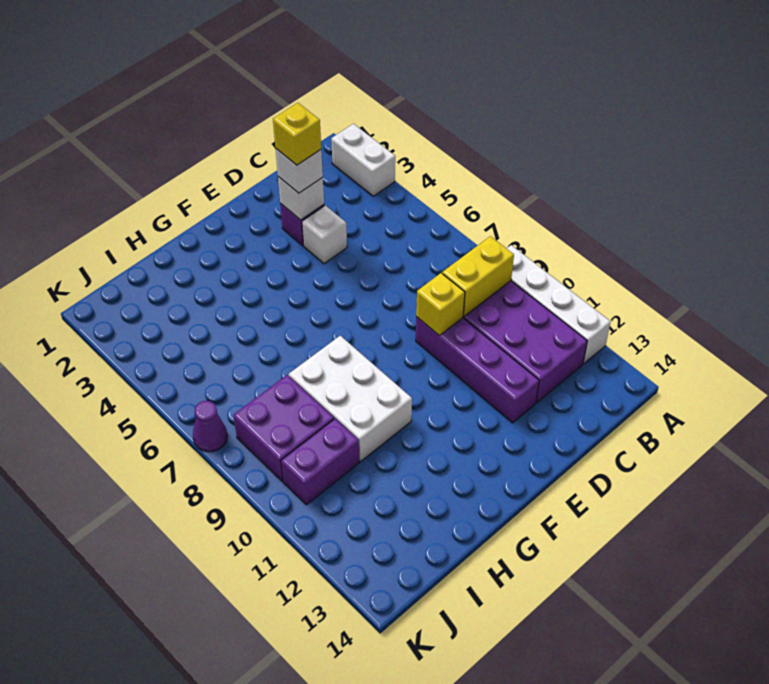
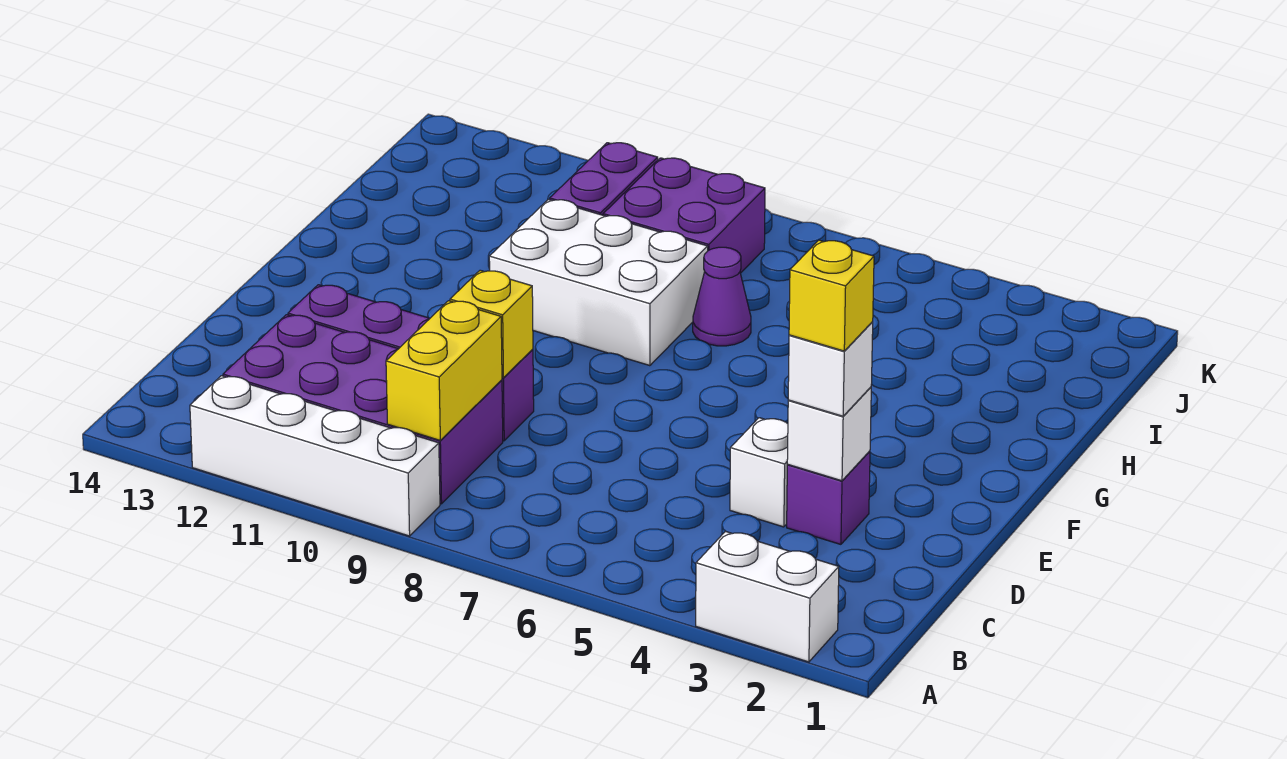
purple 1x1 cone [193,401,228,452] -> purple 1x1 cone moved to [693,247,751,346]

